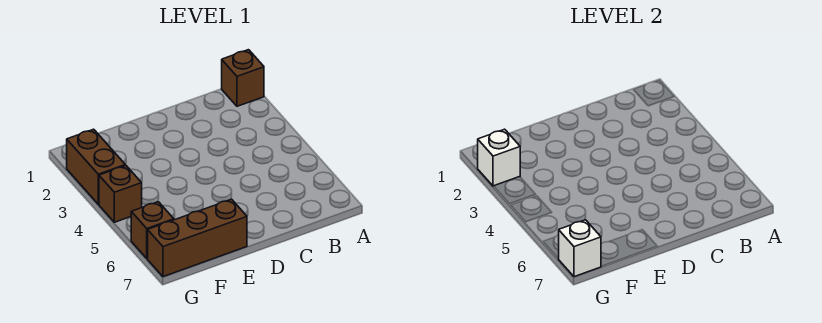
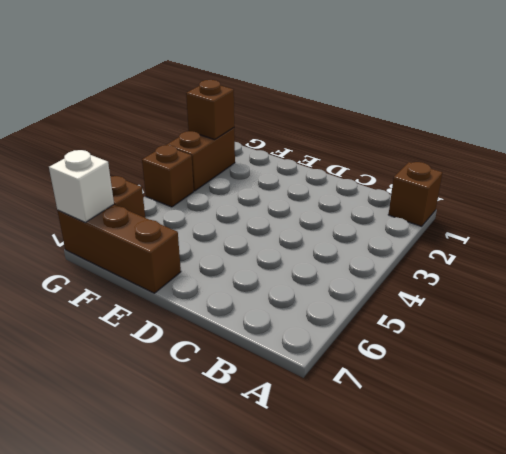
white 1x1 brick [478,129,520,186] -> brown 1x1 brick [186,80,234,140]

